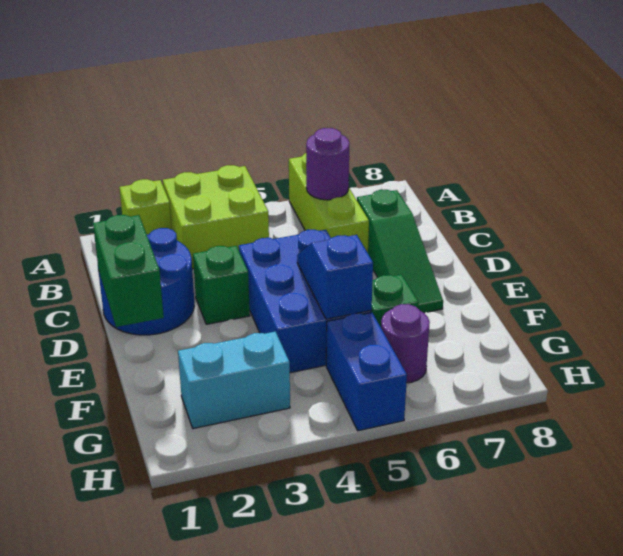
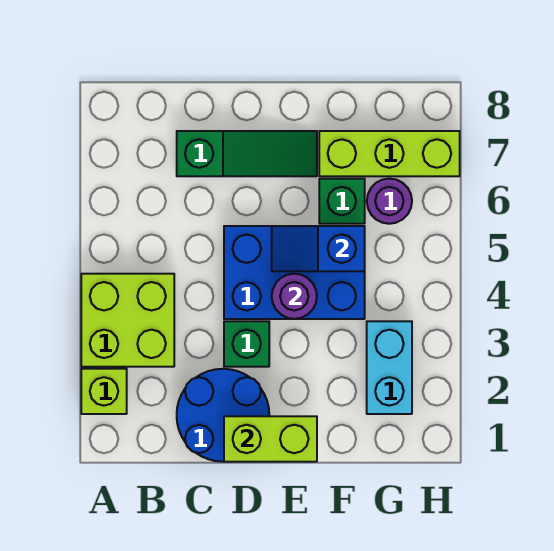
lime 1x3 brick [289,153,369,253] -> lime 1x3 brick moved to [319,131,460,176]
purple 1x1 round brick [306,128,349,200] -> purple 1x1 round brick moved to [272,274,317,319]
green 1x2 brick [93,215,164,327] -> lime 1x2 brick [224,416,317,462]
blue 1x2 brick [326,312,407,431] -> none

